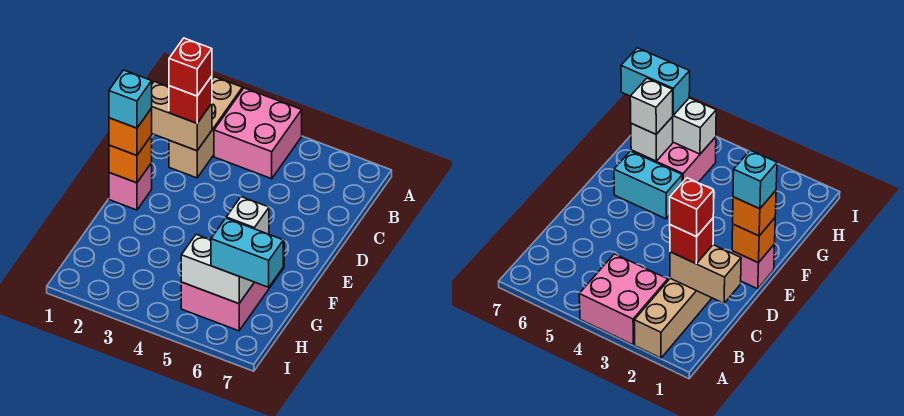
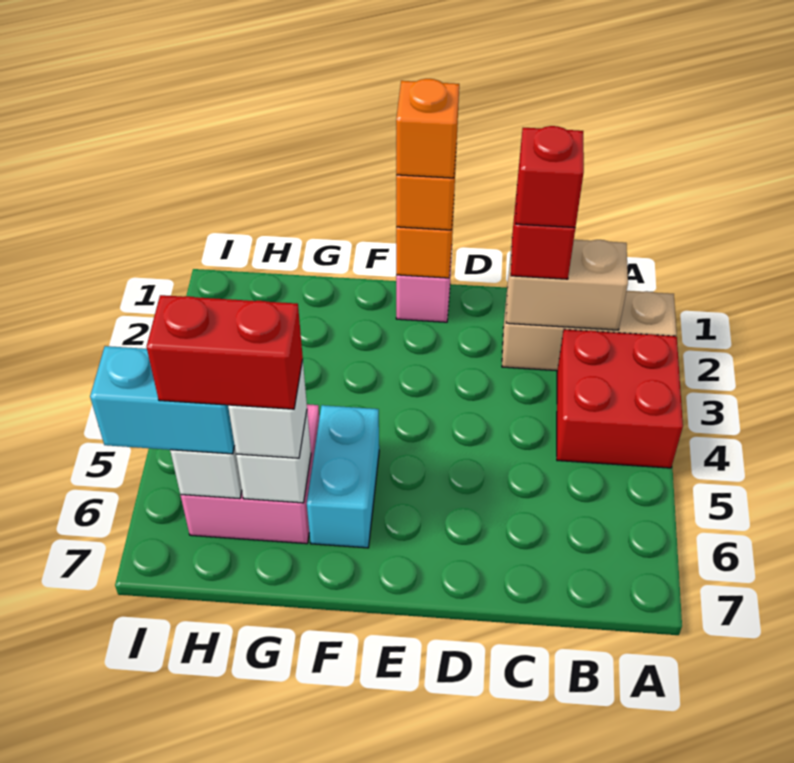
pink 2x2 brick [214,88,302,179] -> red 2x2 brick [557,329,683,468]
tan 1x2 brick [152,82,212,151] -> tan 1x2 brick turned to [506,240,628,330]
cyan 1x1 brick [109,70,152,128] -> orange 1x1 brick [396,79,459,178]
none -> red 1x2 brick [147,295,303,409]
cyan 1x2 brick [211,218,283,287] -> cyan 1x2 brick turned to [90,346,235,454]

